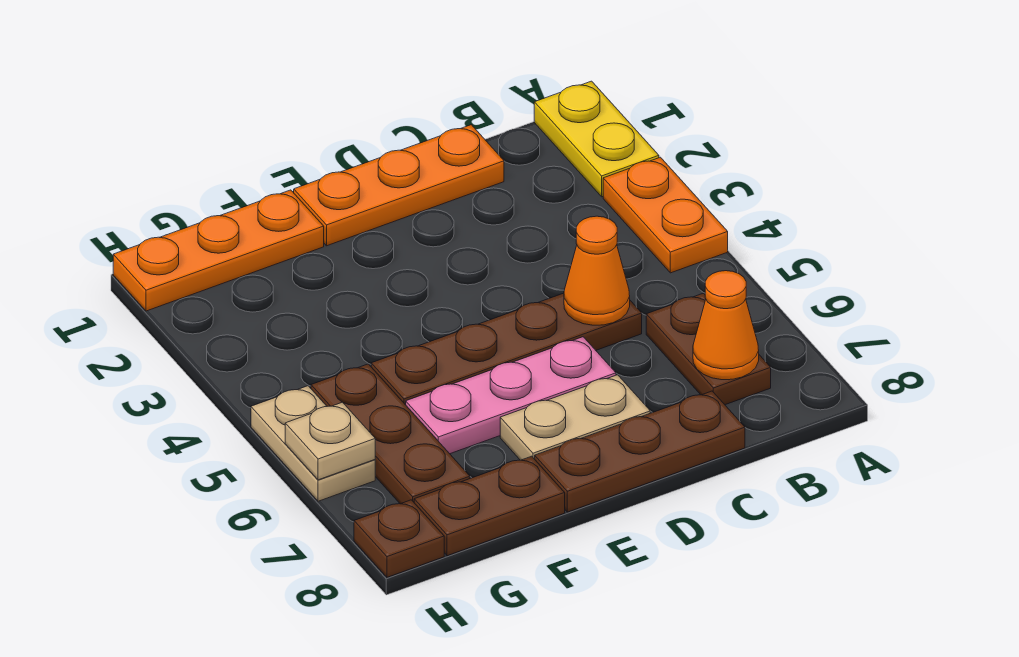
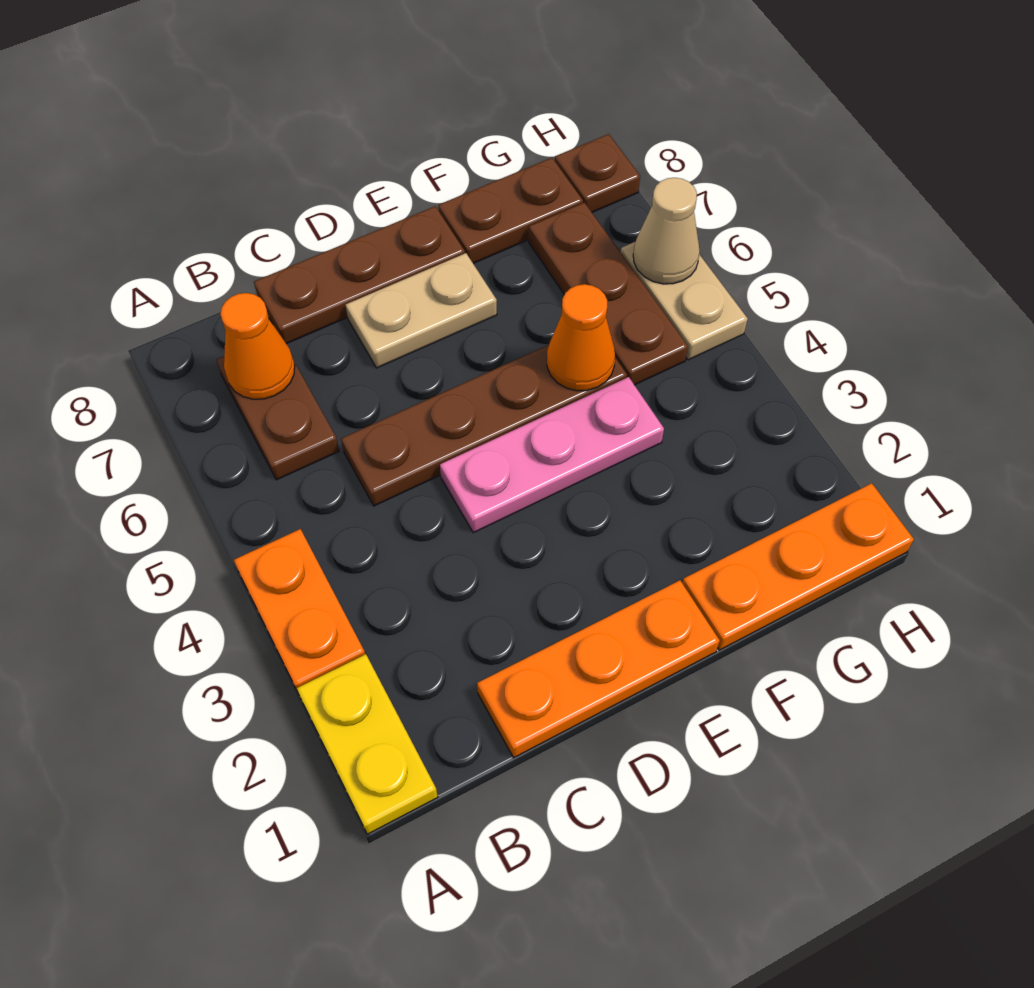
orange 1x1 cone [564,216,630,325] -> orange 1x1 cone moved to [547,284,615,391]
pink 1x3 plate [406,337,616,454] -> pink 1x3 plate moved to [440,377,664,533]
tan 1x1 plate [285,402,375,480] -> tan 1x1 cone [633,178,700,284]

